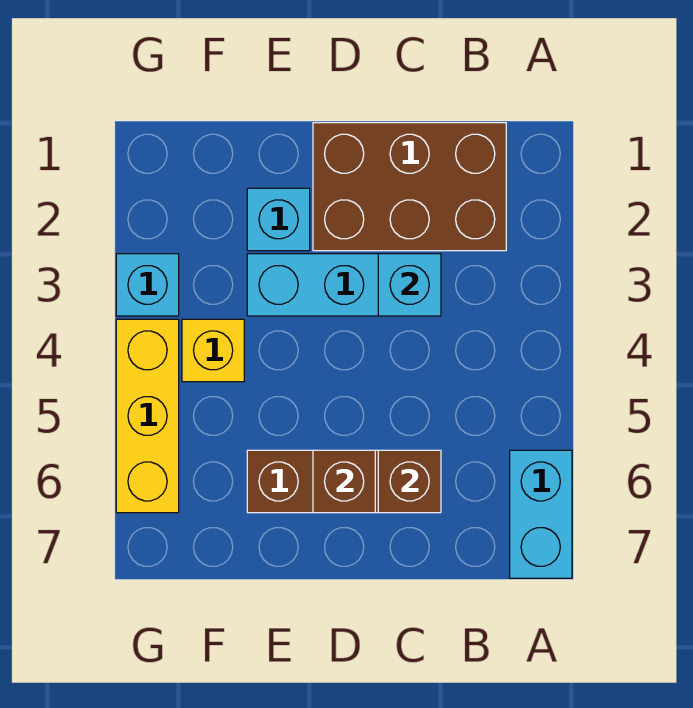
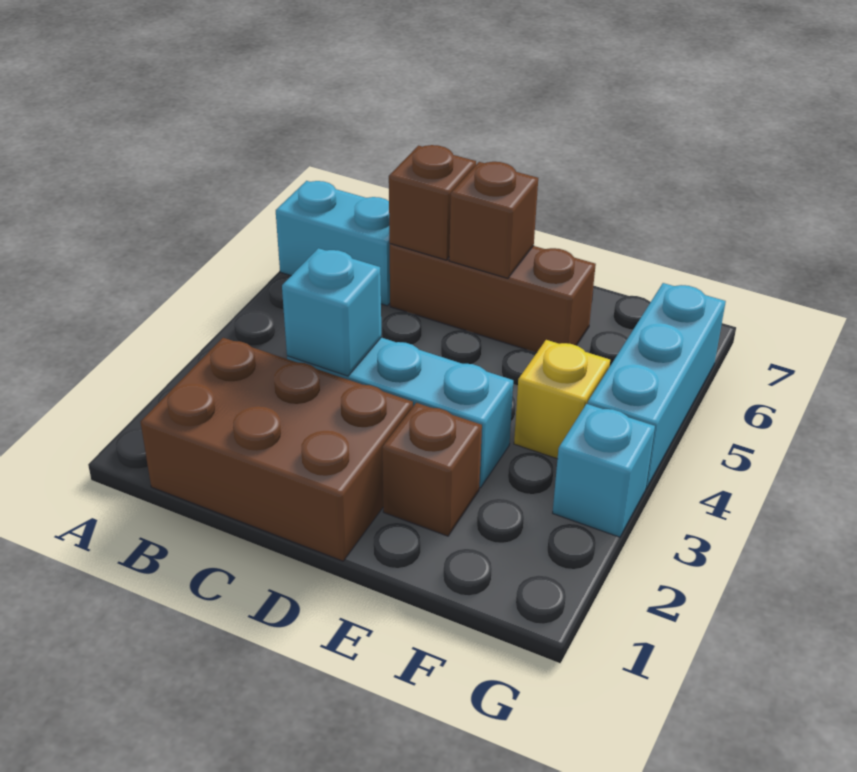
cyan 1x2 brick [510,450,572,578] -> cyan 1x2 brick turned to [276,181,390,306]
cyan 1x1 brick [247,188,310,251] -> brown 1x1 brick [382,403,482,536]
yellow 1x3 brick [116,319,179,513] -> cyan 1x3 brick [588,283,726,489]

